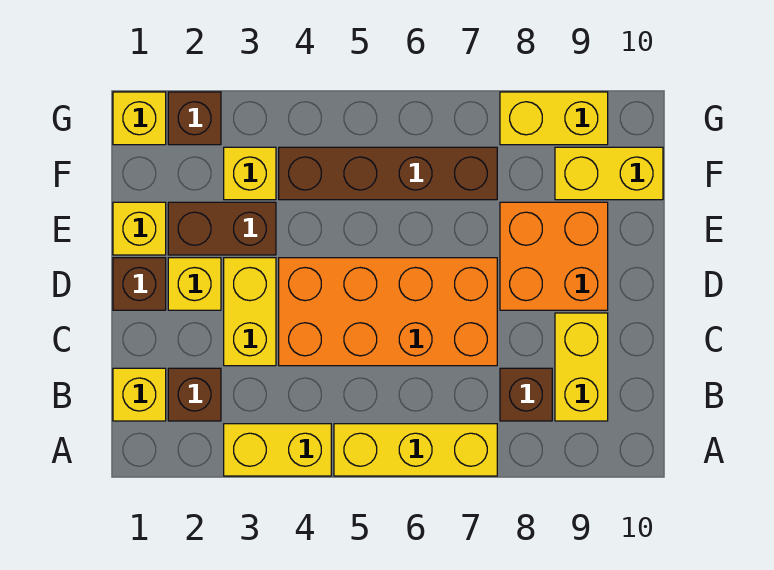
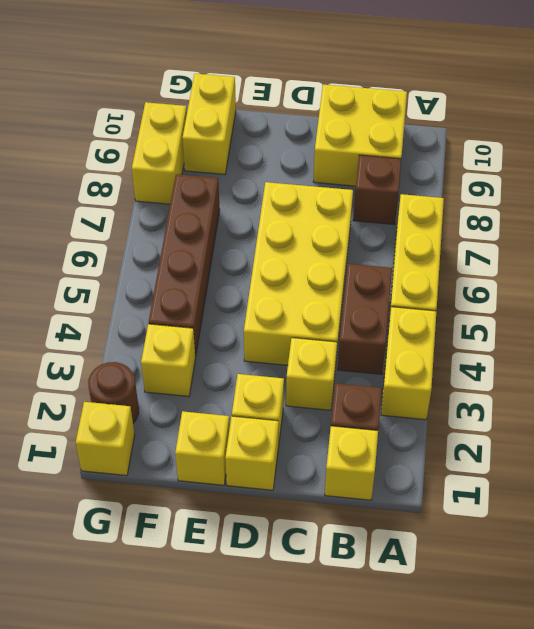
yellow 1x2 brick [555,313,608,421] -> yellow 2x2 brick [313,84,407,186]
yellow 1x2 brick [224,258,276,366] -> yellow 1x1 brick [286,338,337,410]
orange 2x4 brick [279,258,497,366] -> yellow 2x4 brick [244,182,353,365]
brown 1x1 brick [113,258,166,310] -> yellow 1x1 brick [225,416,279,490]
orange 2x2 brick [500,202,608,310] -> none
brown 1x2 brick [168,202,276,255] -> brown 1x2 brick moved to [338,264,392,374]
brown 1x1 brick [168,92,221,145] -> brown 1x1 round brick [88,362,139,423]

